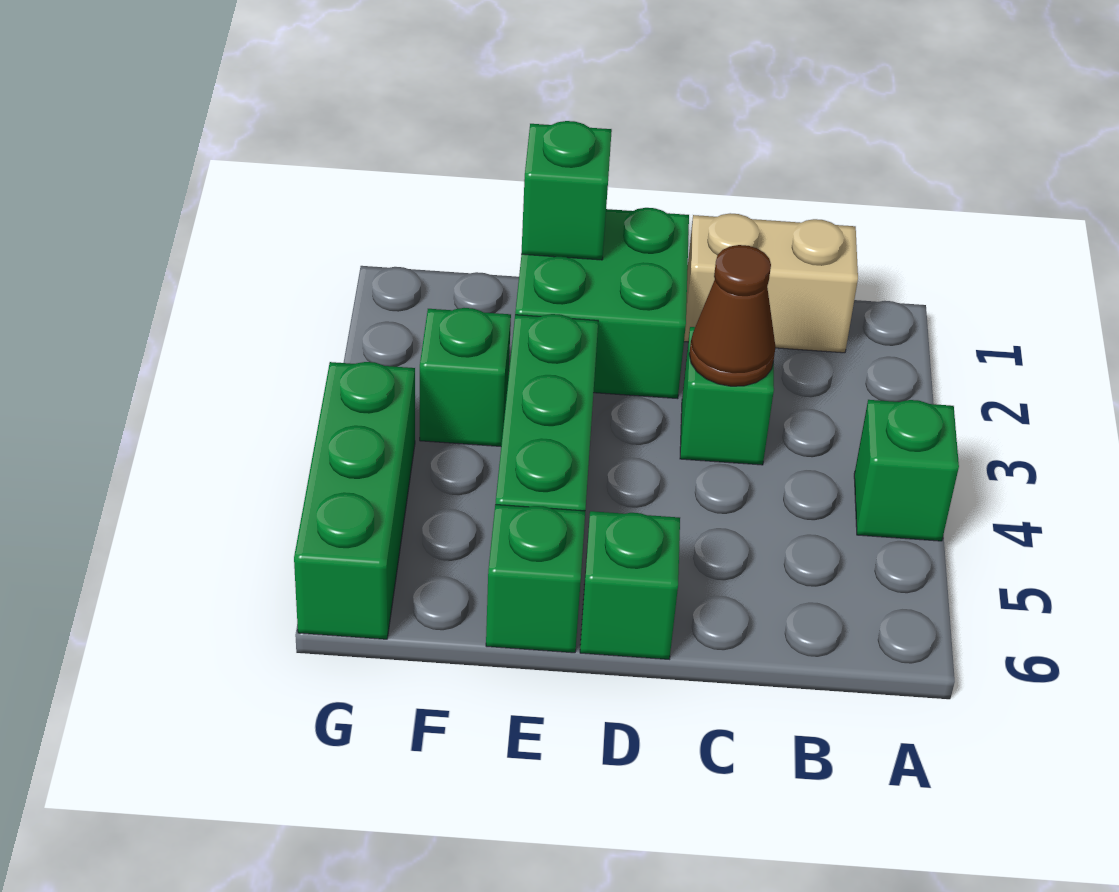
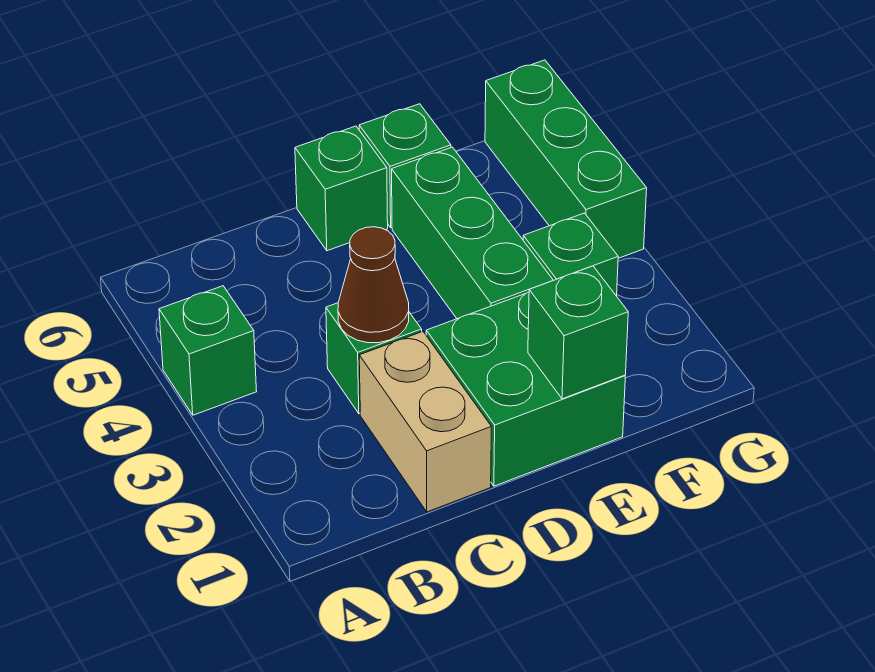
tan 1x2 brick [684,213,858,353] -> tan 1x2 brick turned to [359,332,491,512]

